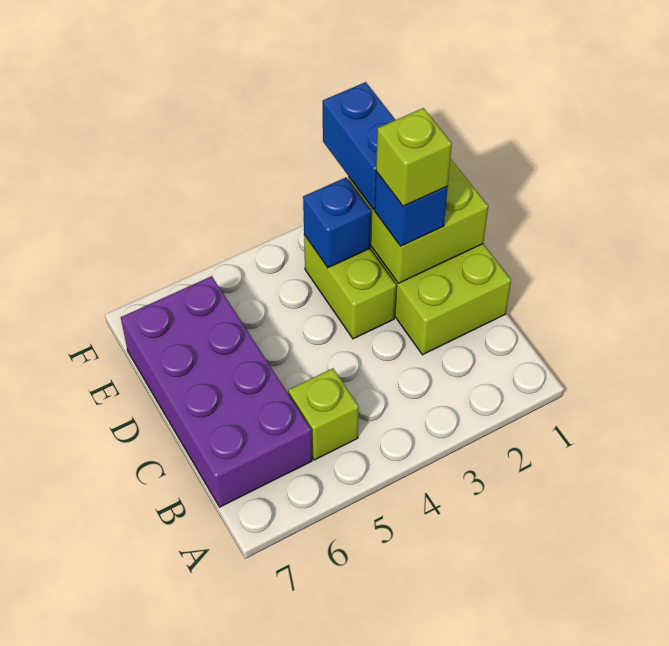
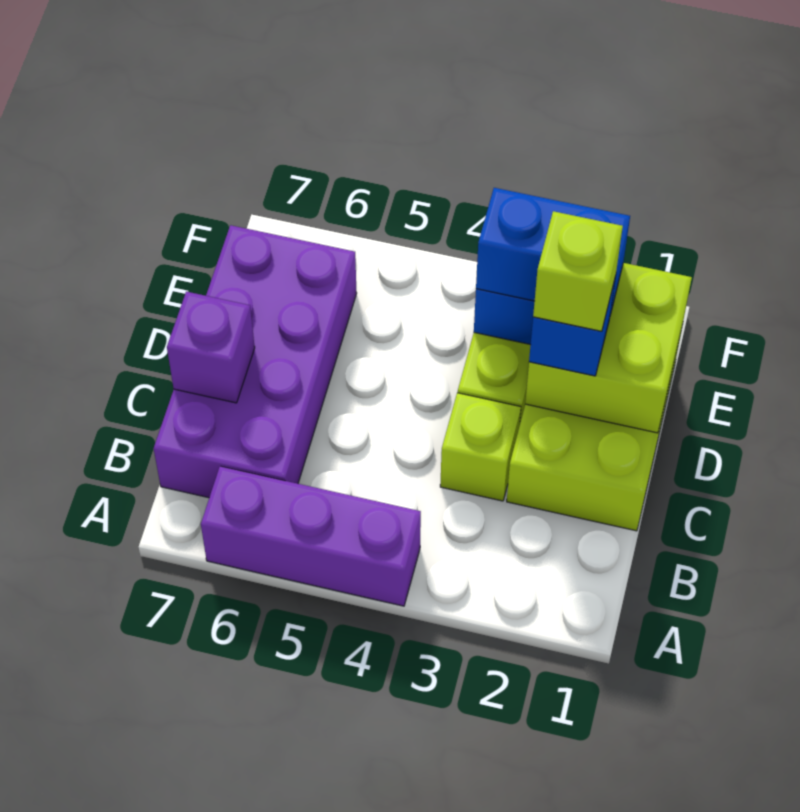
none -> purple 1x3 brick [201,466,421,606]
lime 1x1 brick [288,368,359,460] -> lime 1x1 brick moved to [440,393,521,501]
none -> purple 1x1 brick [167,292,255,403]
blue 1x2 brick [323,82,395,209] -> blue 1x2 brick turned to [476,188,630,315]

